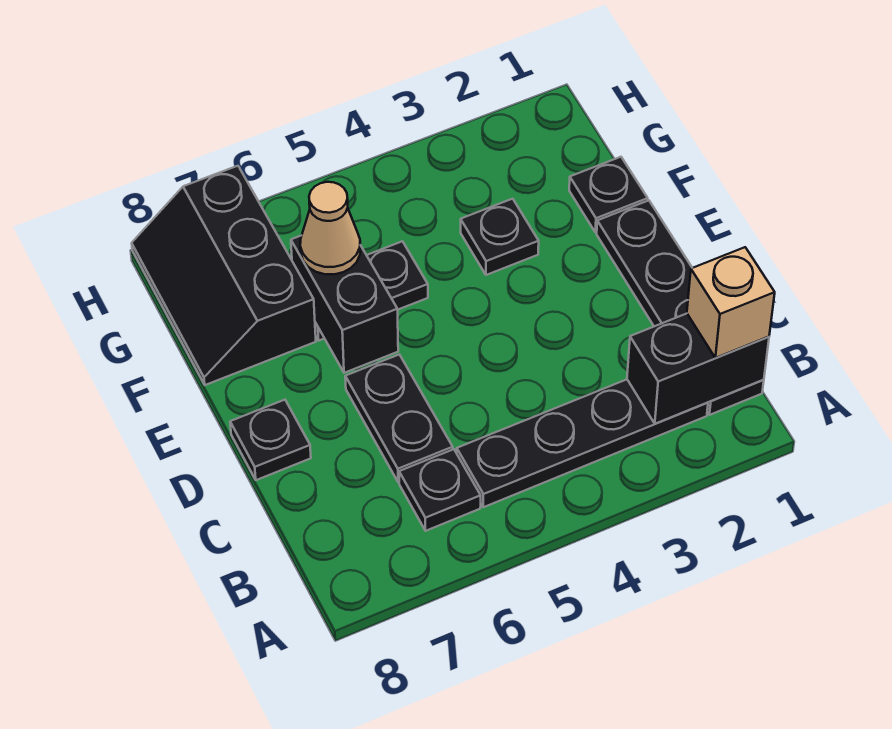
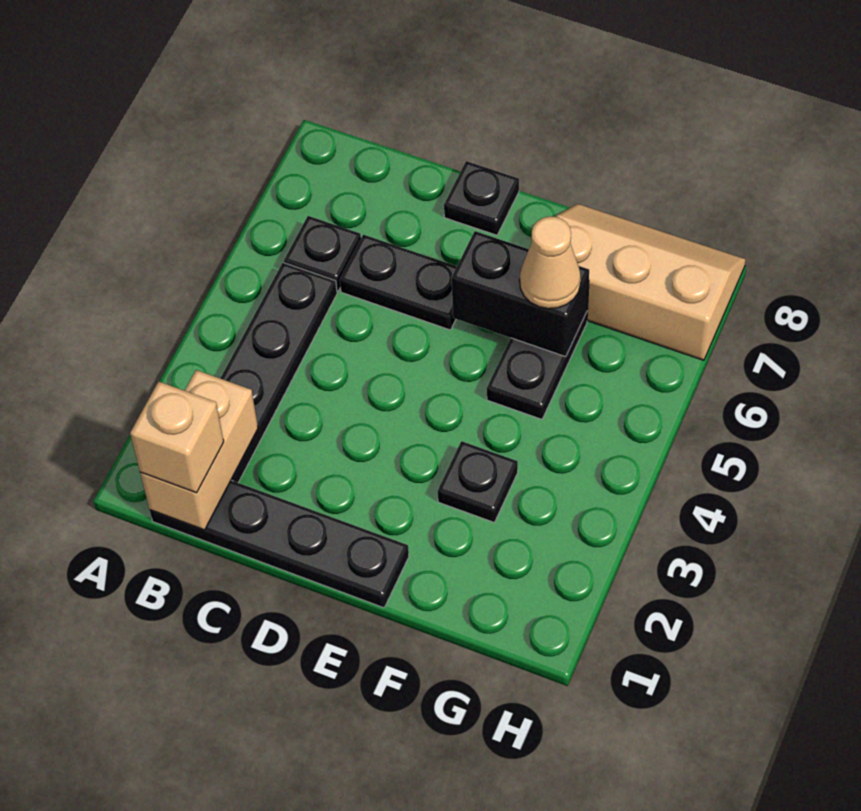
black 1x2 brick [627,314,769,424] -> tan 1x2 brick [140,370,258,530]
black 1x1 plate [569,157,648,232] -> none
black 2x3 slope [132,166,316,385] -> tan 2x3 slope [556,204,746,360]

